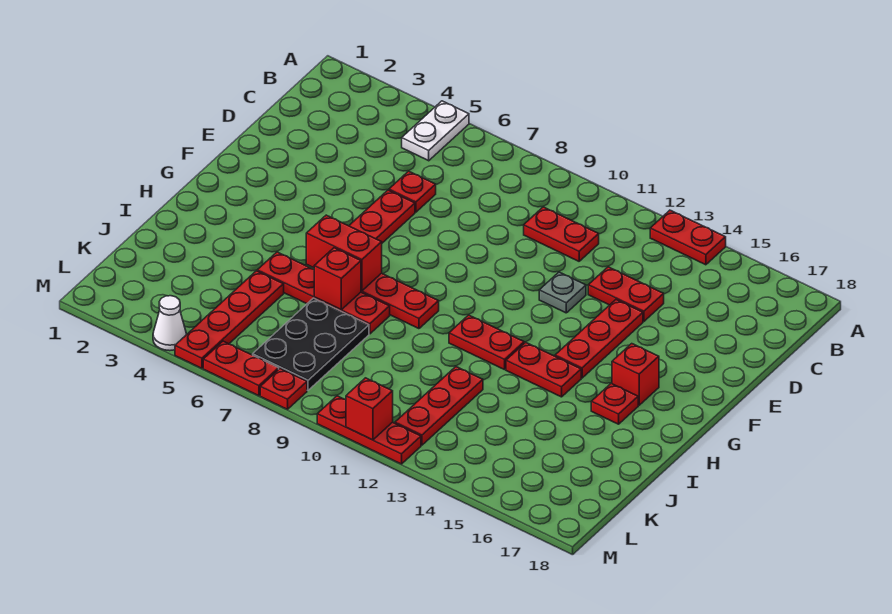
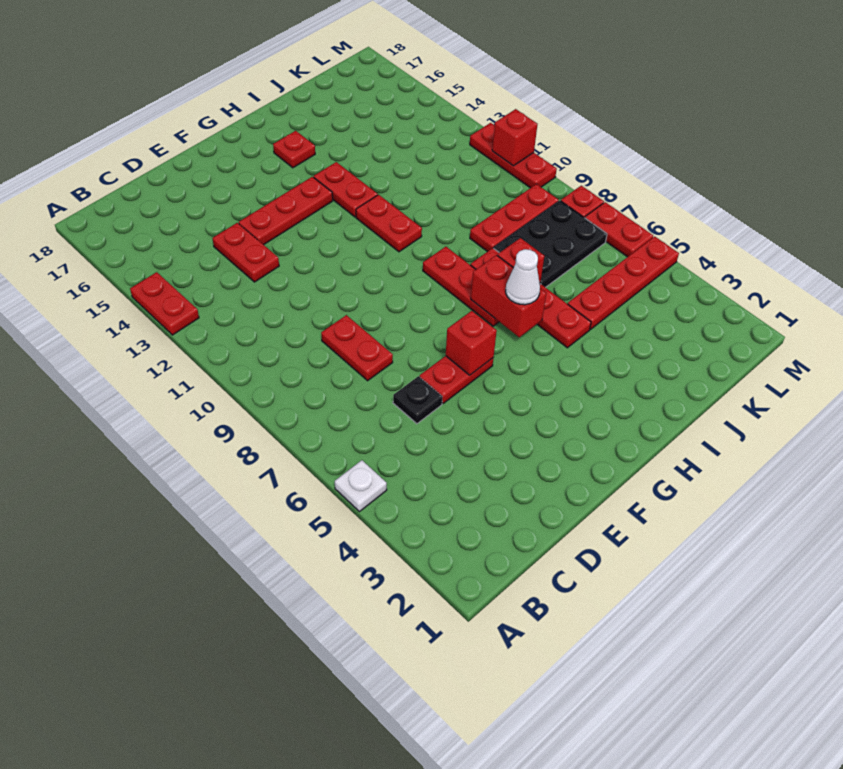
white 1x2 plate [402,101,469,161] -> white 1x1 plate [335,460,387,512]
red 1x2 plate [524,207,599,261] -> red 1x2 plate moved to [321,315,393,381]
red 1x1 plate [389,171,436,212] -> black 1x1 plate [393,376,442,424]
grey 1x1 plate [539,272,586,313] -> none
red 1x1 brick [612,344,659,405] -> red 1x1 brick moved to [446,311,497,375]
red 1x3 plate [395,367,483,445] -> red 1x3 plate moved to [470,184,559,252]
white 1x1 cone [153,296,187,351] -> white 1x1 cone moved to [506,249,540,305]

